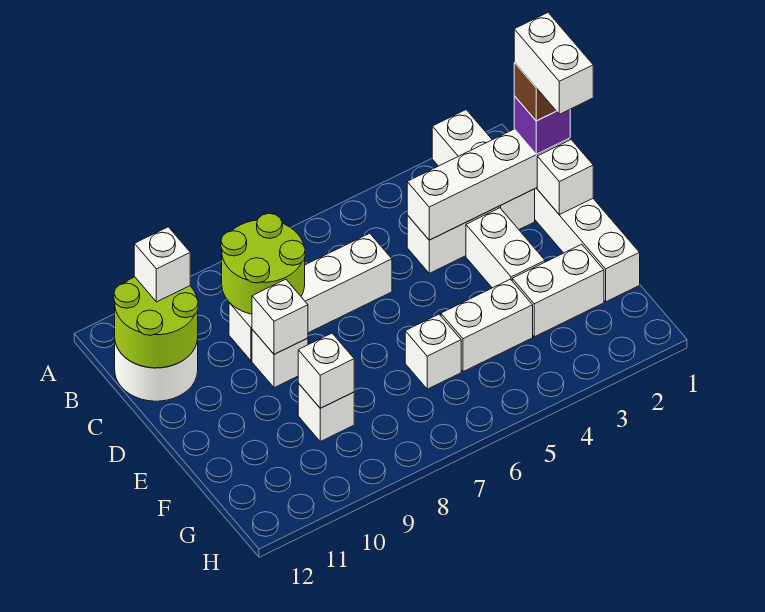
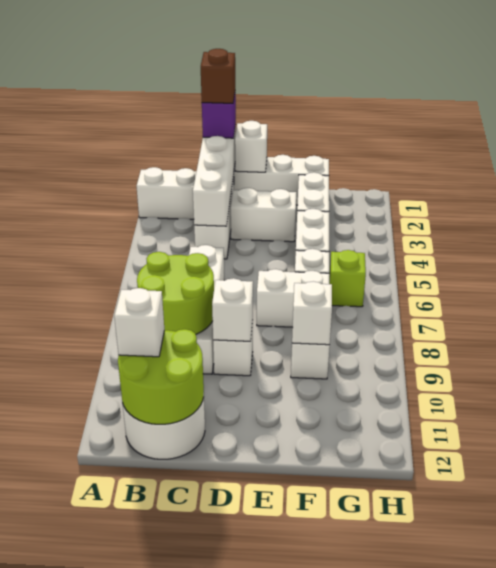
white 1x2 brick [514,13,593,114] -> white 1x2 brick moved to [257,269,329,327]
none -> lime 1x1 brick [329,250,366,307]

